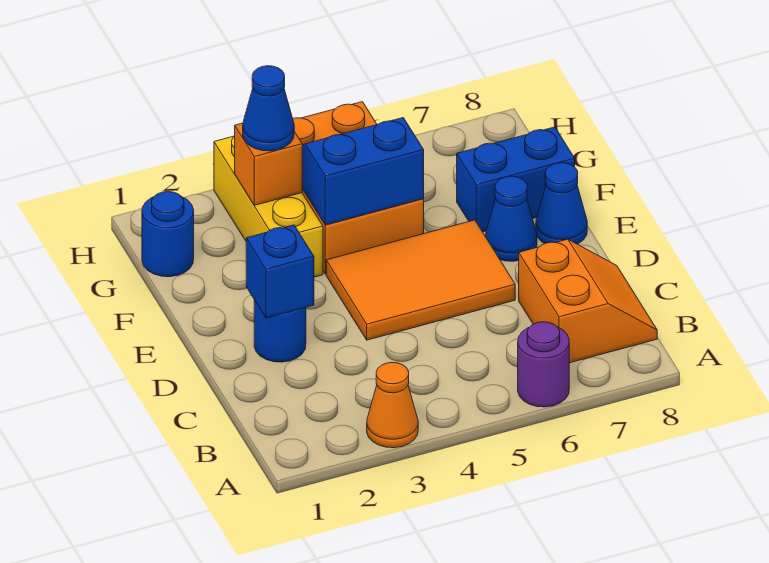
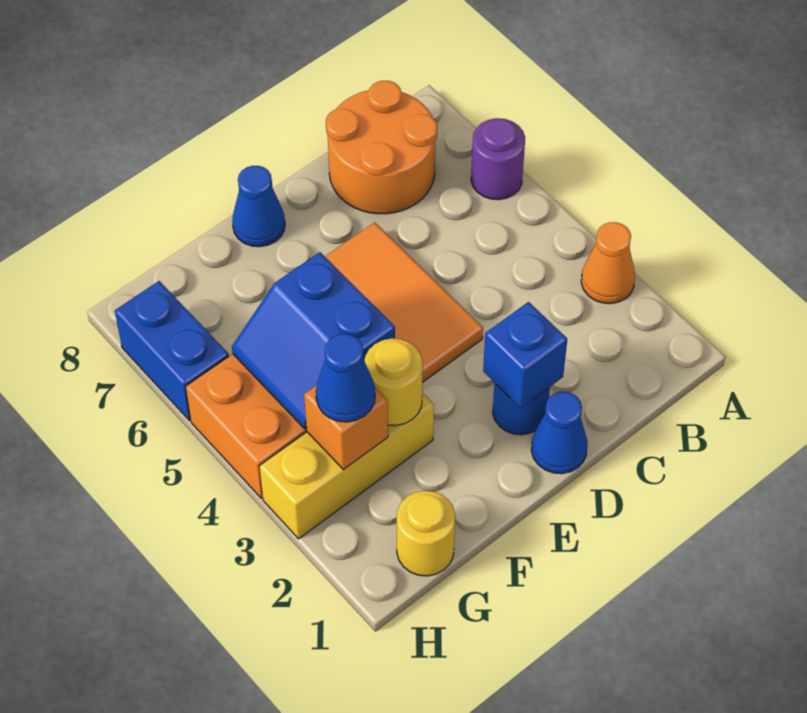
orange 2x2 slope [519,239,657,363] -> orange 2x2 round brick [326,81,437,214]
blue 1x1 cone [486,176,537,261] -> blue 1x1 cone moved to [531,392,588,474]
none -> yellow 1x1 round brick [365,338,423,425]
blue 1x2 brick [457,127,575,232] -> blue 1x2 brick moved to [115,281,229,420]
blue 1x1 round brick [142,192,194,277] -> yellow 1x1 round brick [397,491,455,576]

